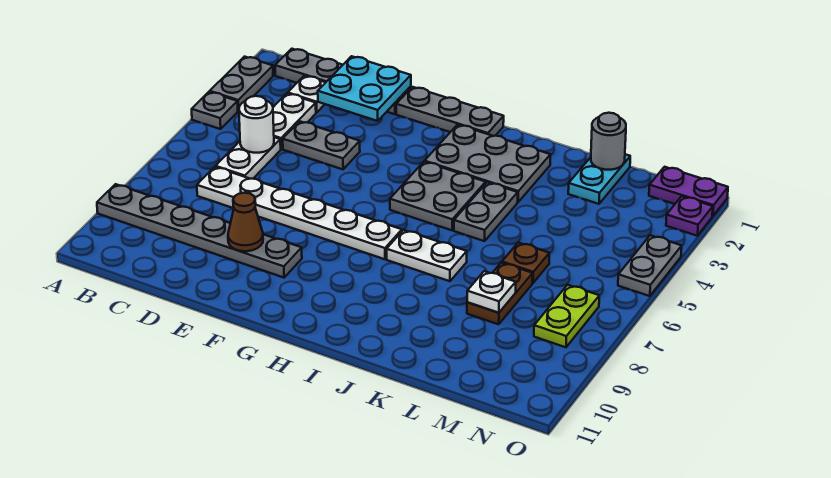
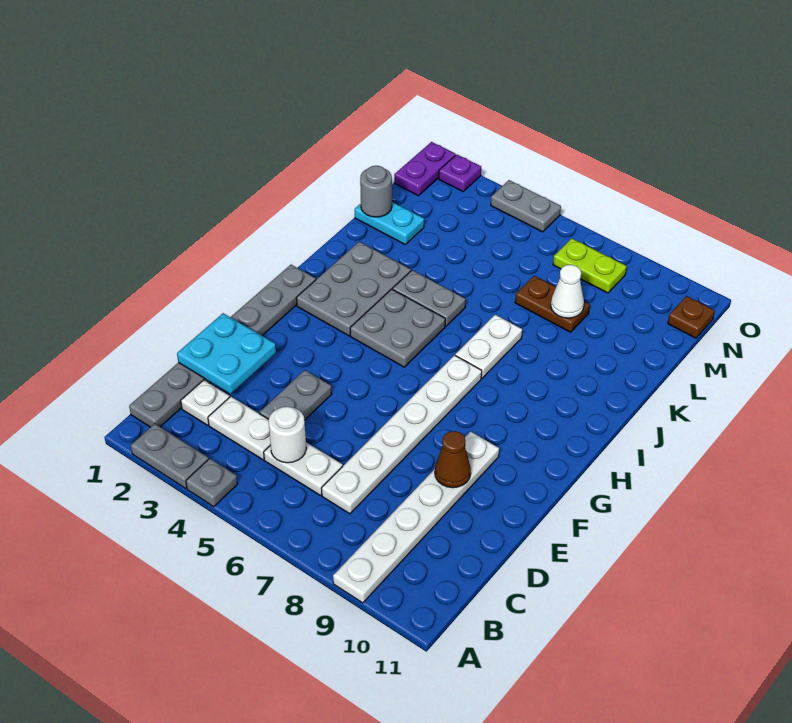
grey 1x6 plate [97,184,302,278] -> white 1x6 plate [333,432,499,603]
brown 1x1 plate [502,243,549,283] -> brown 1x1 plate moved to [668,296,715,338]
white 1x1 plate [467,271,516,313] -> white 1x1 cone [551,265,584,318]

